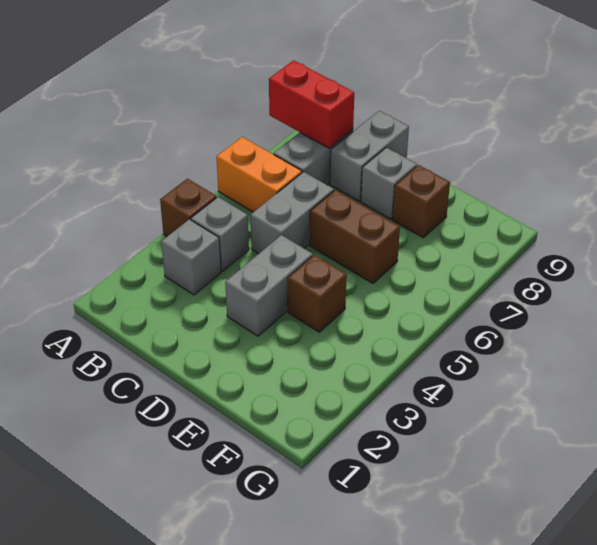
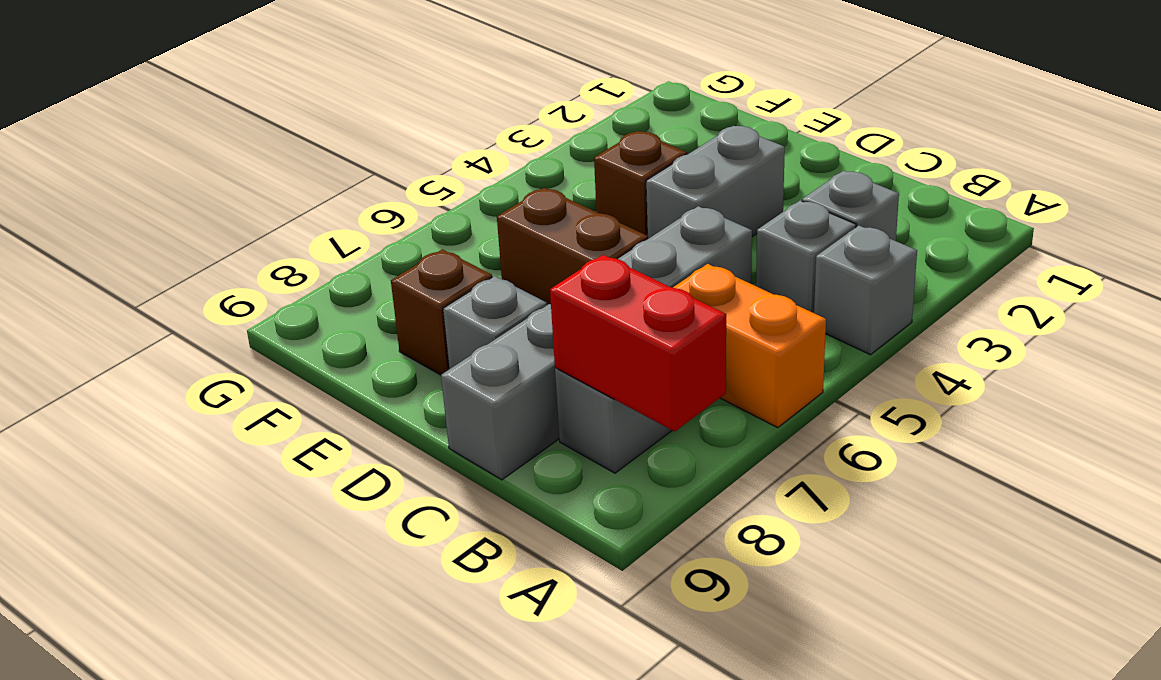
brown 1x1 brick [160,179,216,236] -> grey 1x1 brick [814,226,917,355]

